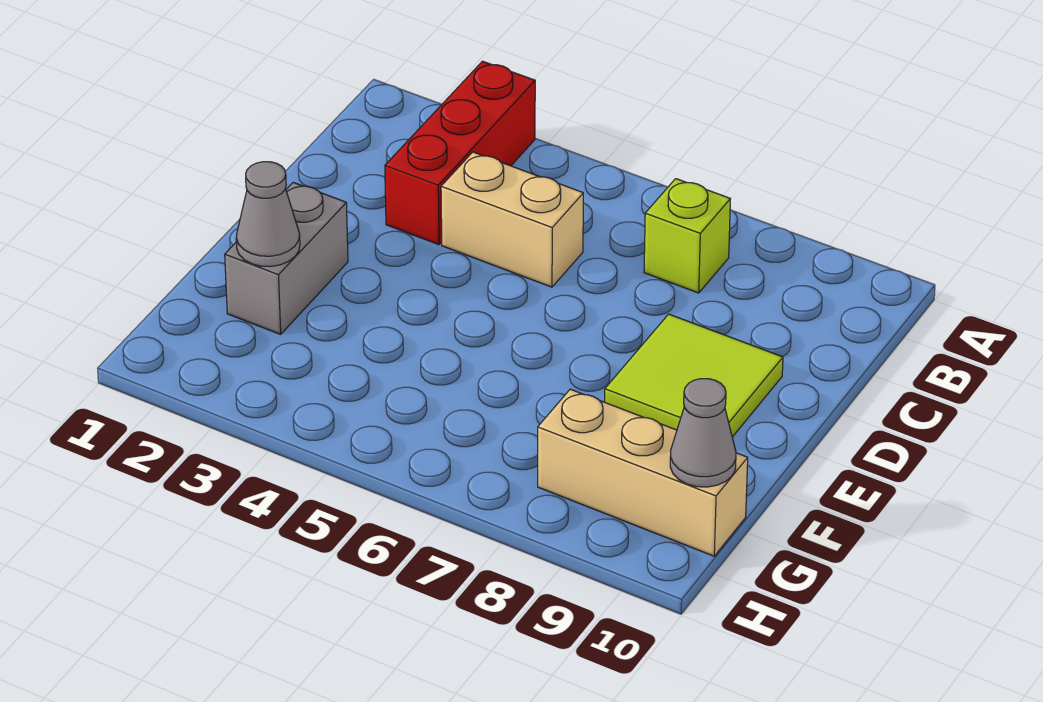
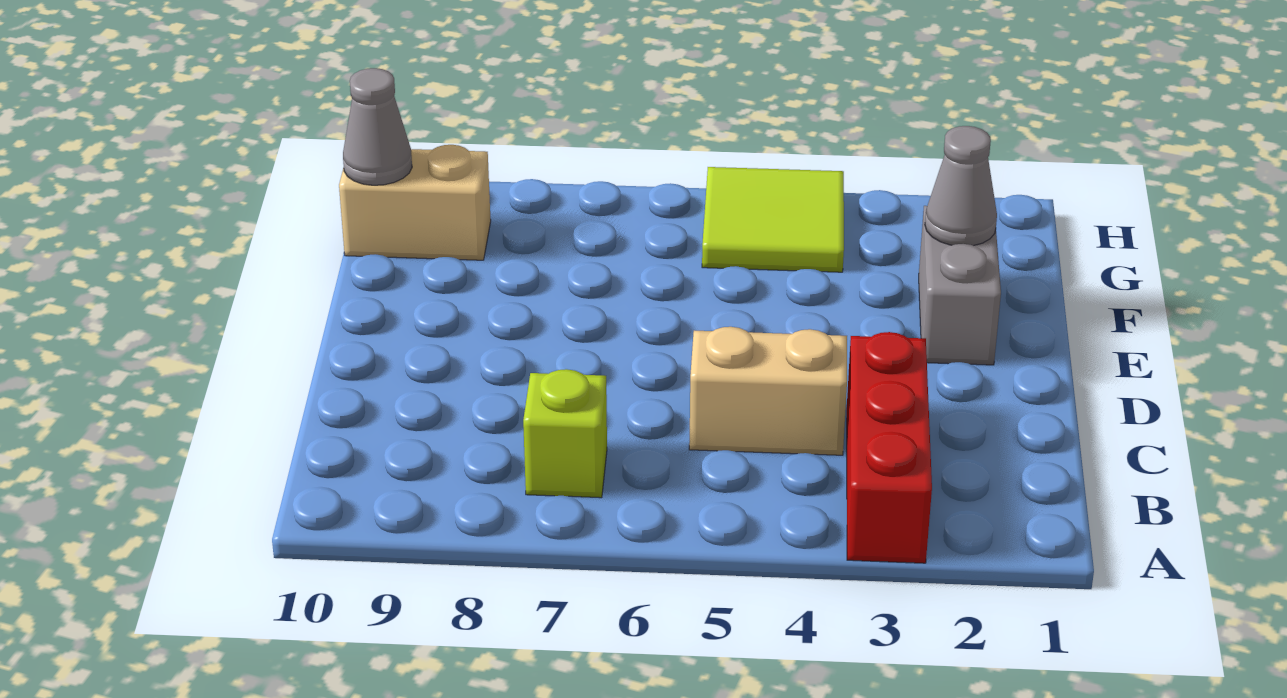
lime 2x2 tile [605,314,783,437] -> lime 2x2 tile moved to [702,167,844,272]
tan 1x3 brick [538,389,748,556] -> tan 1x2 brick [339,145,491,260]

